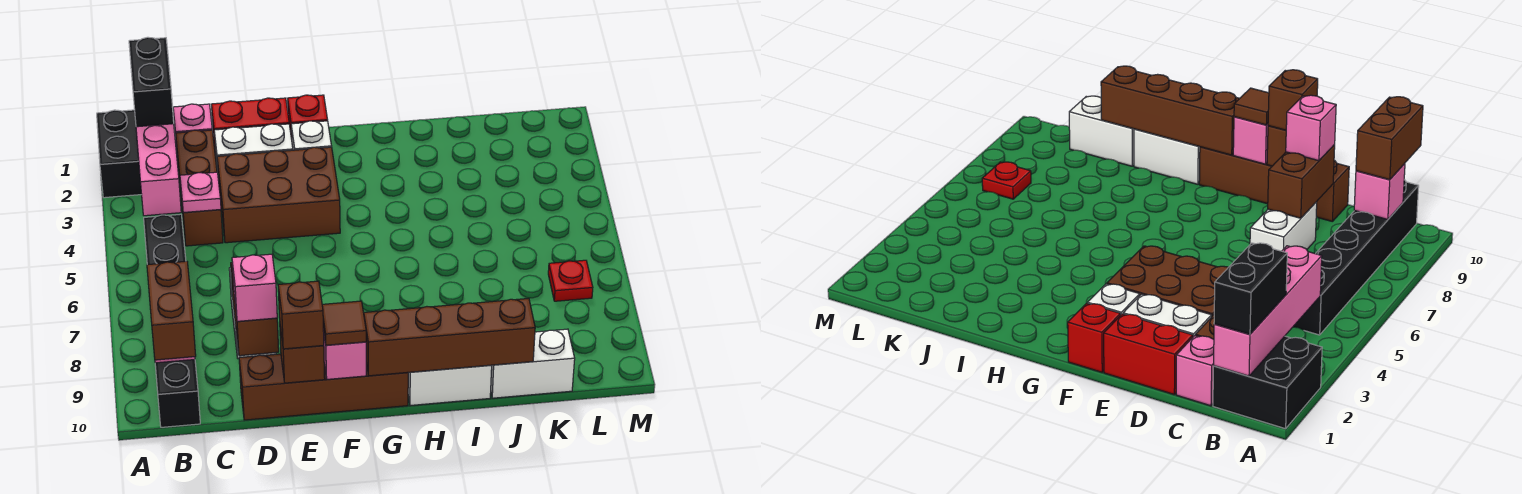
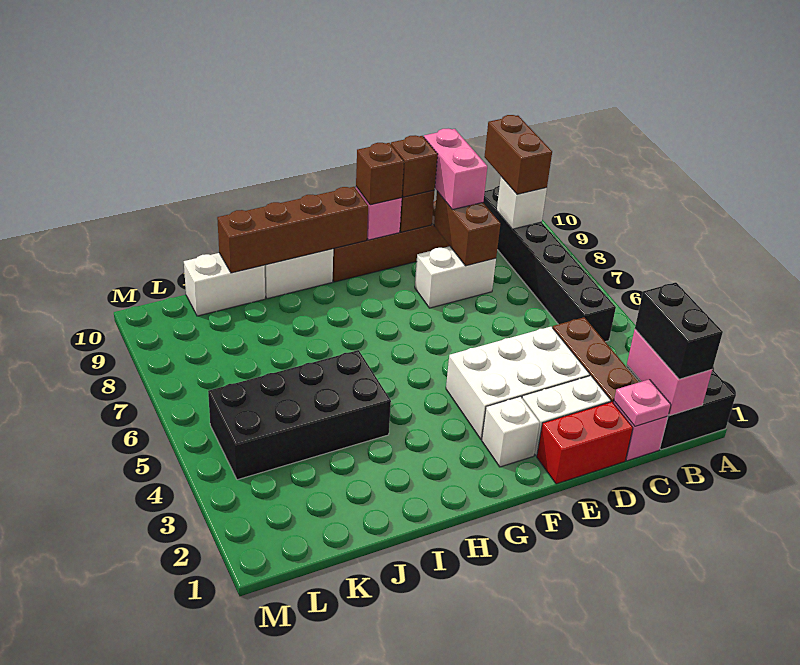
pink 1x4 brick [136,124,181,216] -> pink 1x2 brick [627,330,712,415]
pink 1x1 brick [1354,164,1405,220] -> white 1x1 brick [497,177,547,229]
pink 1x1 plate [180,172,221,213] -> pink 1x1 plate moved to [614,379,671,426]
brown 2x3 brick [217,147,340,243] -> white 2x3 brick [446,327,590,439]
white 1x2 brick [1250,202,1317,251] -> white 1x2 brick turned to [415,246,496,308]
pink 1x1 brick [232,254,277,321] -> pink 1x2 brick [424,129,487,210]
red 1x1 brick [288,95,328,139] -> none
brown 1x1 tile [322,301,366,345] -> brown 1x1 brick [356,143,404,205]
none -> black 2x4 brick [208,350,391,480]
red 1x1 plate [548,260,593,301] -> none

